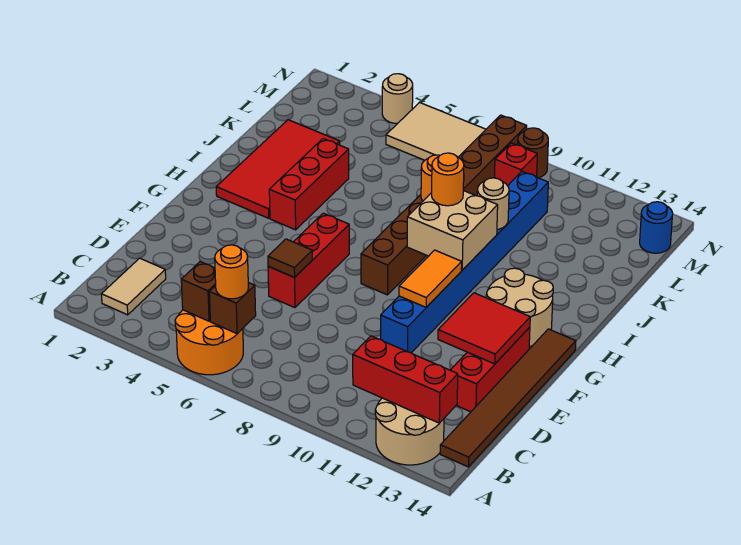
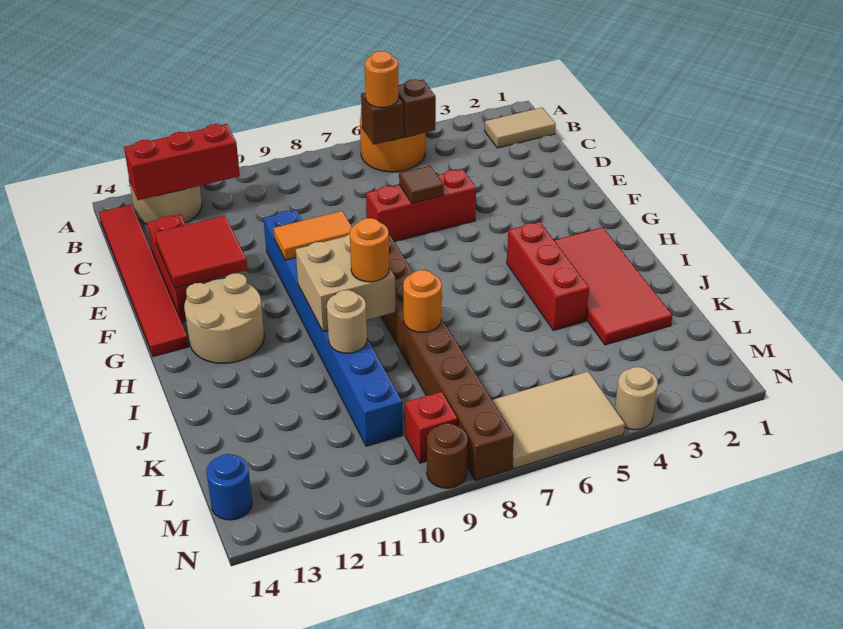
tan 1x2 tile [101,258,166,315] -> tan 1x2 tile turned to [485,108,556,148]
brown 1x6 tile [440,329,576,467] -> red 1x6 tile [99,204,189,356]
red 1x3 brick [268,213,349,308] -> red 1x3 brick turned to [366,169,476,242]
orange 1x2 tile [399,250,462,307] -> orange 1x2 tile turned to [274,211,352,260]

